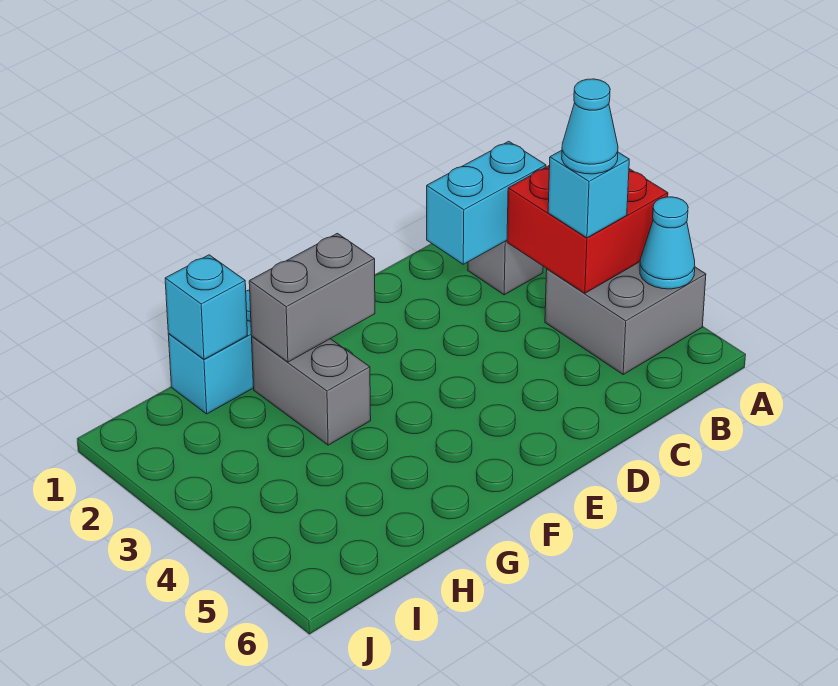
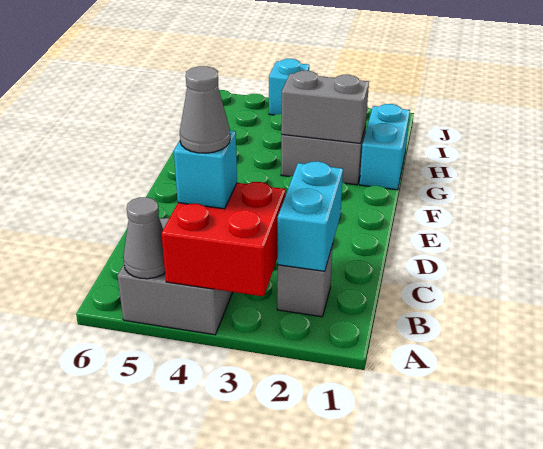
cyan 1x1 cone [640,197,695,289] -> grey 1x1 cone [123,197,165,279]
cyan 1x1 cone [562,79,618,174] -> grey 1x1 cone [180,66,230,153]
grey 1x2 brick [249,233,375,362] -> grey 1x2 brick turned to [281,71,369,143]
cyan 1x1 brick [165,255,247,359] -> cyan 1x1 brick moved to [269,59,309,115]

